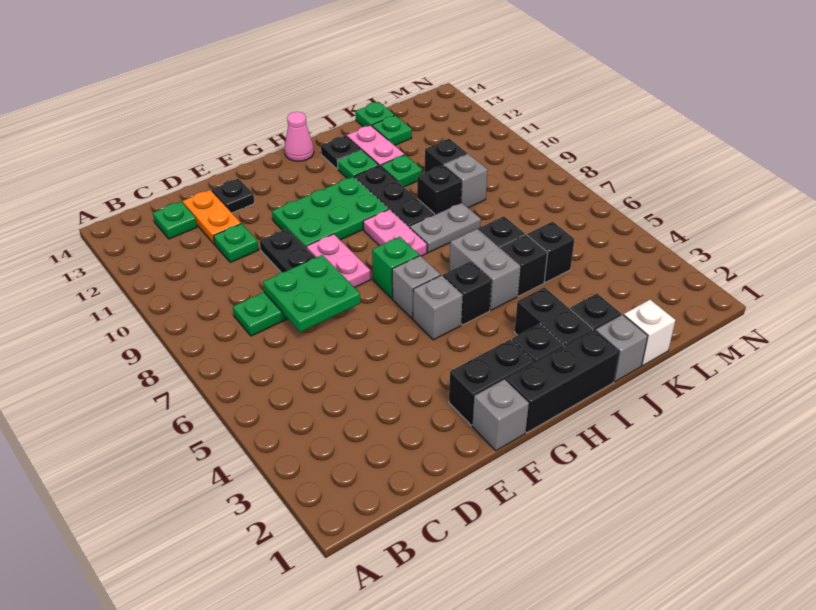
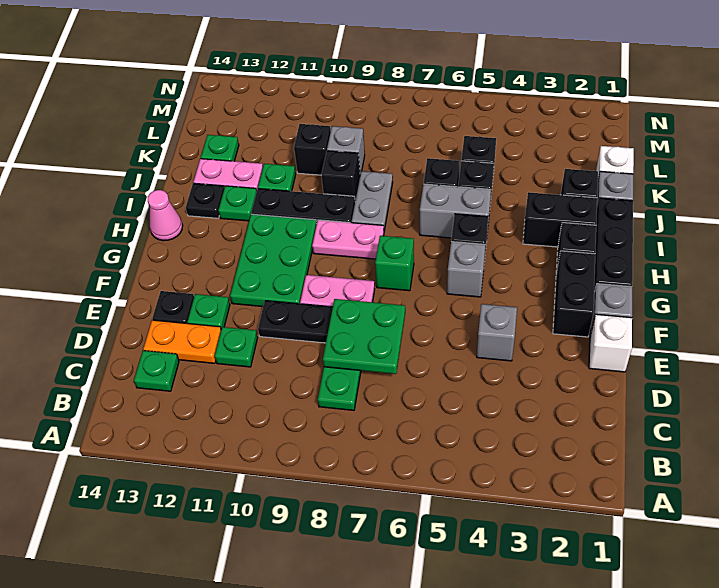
none -> white 1x1 brick [589,314,632,372]
grey 1x1 brick [392,256,440,319] -> grey 1x1 brick moved to [477,304,517,361]
green 1x1 plate [355,102,395,127] -> green 1x1 plate moved to [187,294,230,329]

